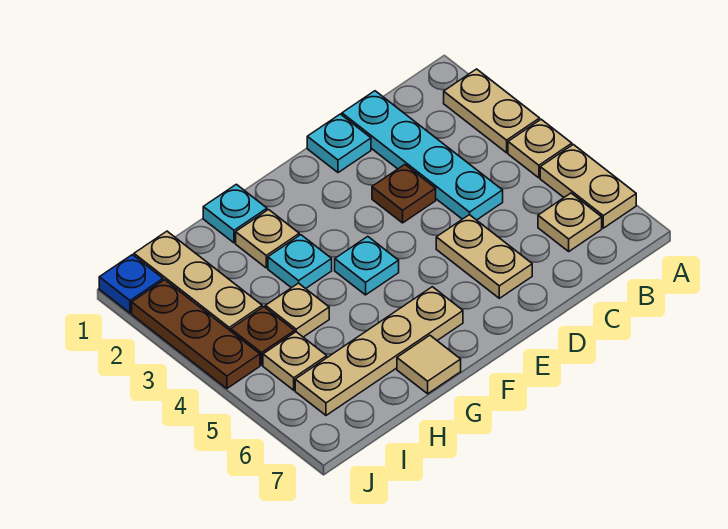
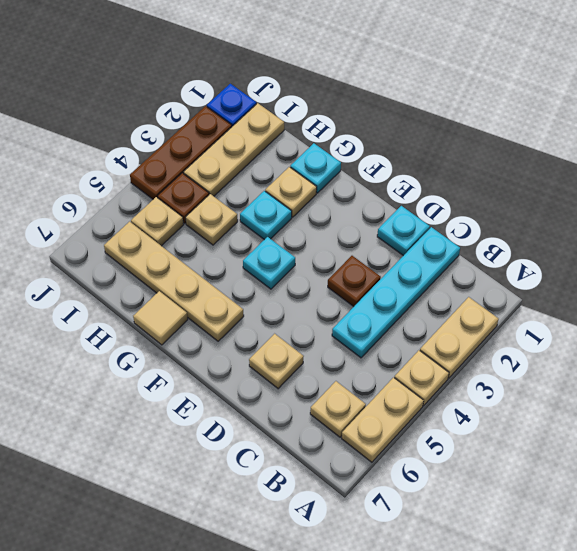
tan 1x2 plate [436,215,532,298] -> tan 1x1 plate [249,334,304,389]

